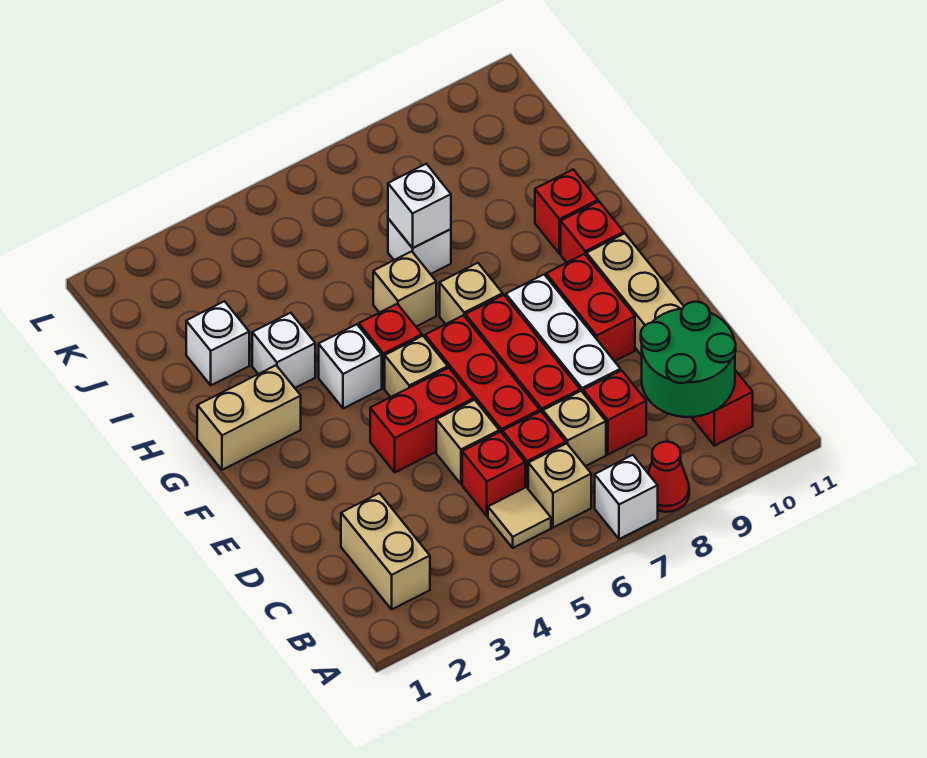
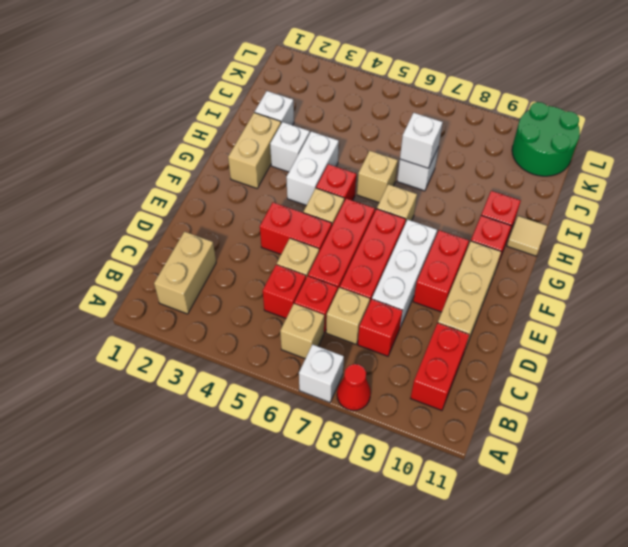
tan 1x1 tile [488,487,551,548] -> tan 1x1 tile moved to [507,216,547,256]
green 2x2 round brick [641,302,736,417] -> green 2x2 round brick moved to [512,102,580,176]
tan 1x2 brick [197,365,301,470] -> tan 1x2 brick turned to [228,113,281,188]
white 1x1 brick [319,324,382,409] -> white 1x2 brick [286,131,339,206]

